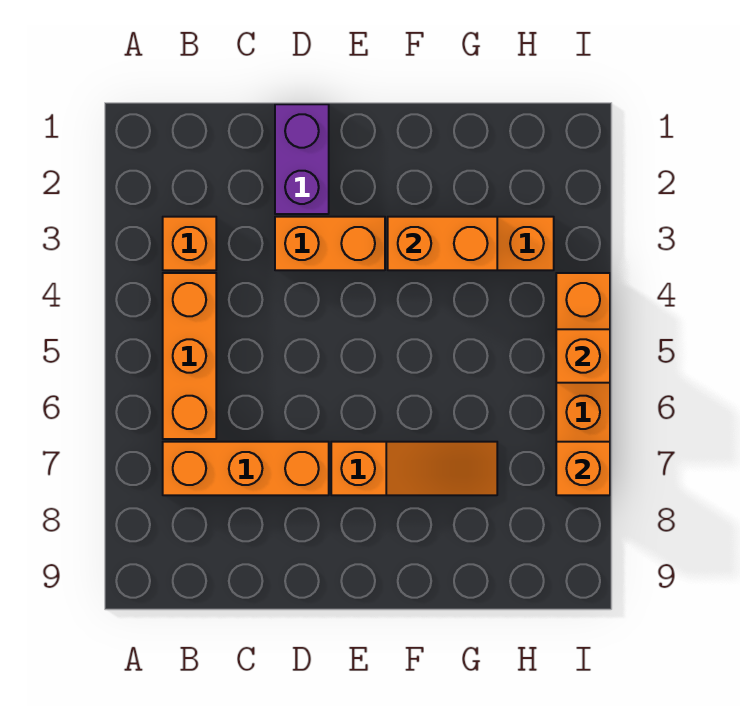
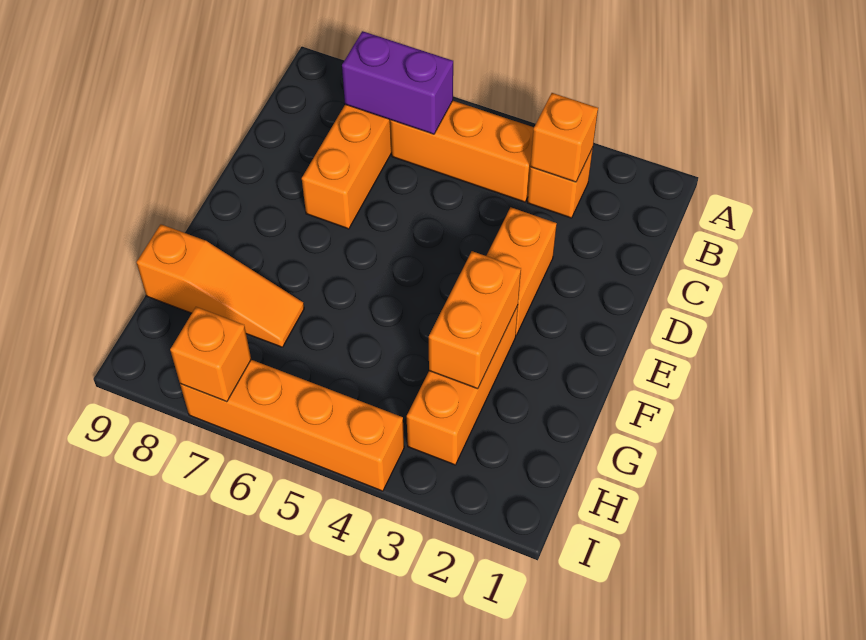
purple 1x2 brick [275,104,329,214] -> purple 1x2 brick moved to [342,31,453,134]
orange 1x3 slope [331,442,497,495] -> orange 1x3 slope turned to [137,224,304,347]
orange 1x1 brick [556,329,610,383] -> orange 1x1 brick moved to [530,93,598,182]

